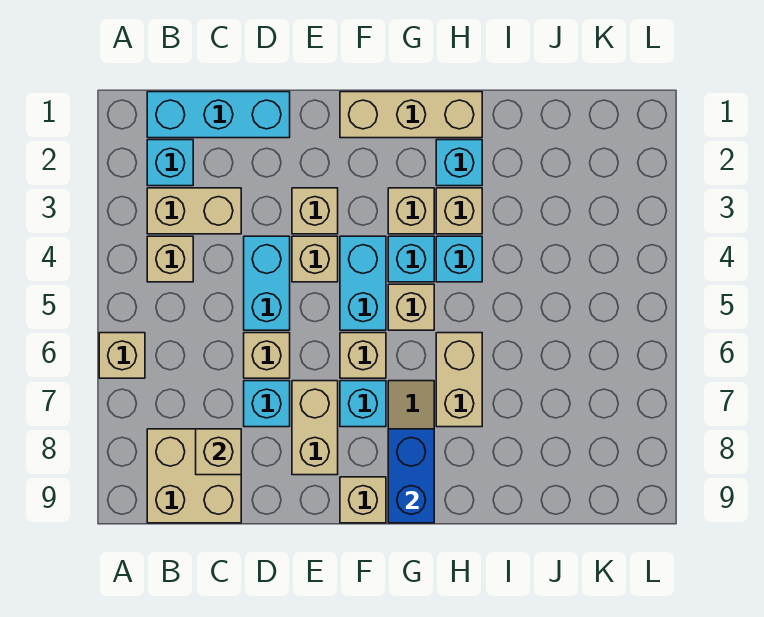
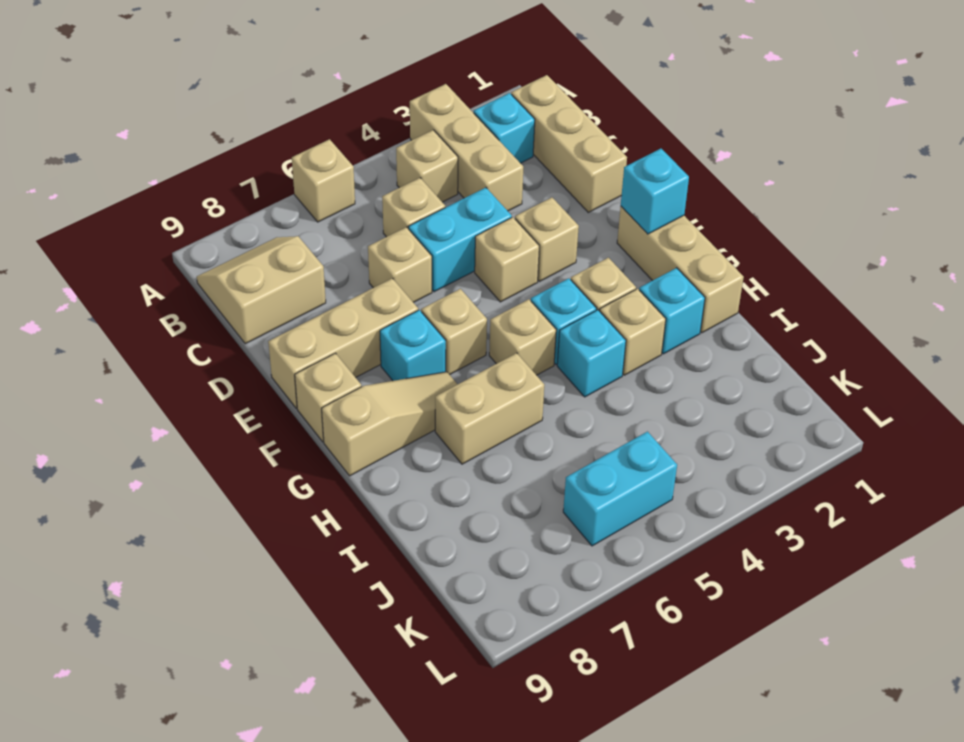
cyan 1x3 brick [147,92,290,138] -> tan 1x3 brick [511,75,627,212]
tan 1x2 brick [147,188,241,234] -> tan 1x3 brick [410,84,523,211]
tan 2x2 brick [147,429,241,523] -> tan 2x2 slope [197,236,326,344]
tan 1x1 brick [196,429,241,475] -> tan 1x1 brick moved to [382,178,445,237]
cyan 1x1 brick [244,381,290,427] -> cyan 1x1 brick moved to [621,149,689,234]
tan 1x2 brick [292,381,338,475] -> tan 1x3 brick [268,278,418,408]
cyan 1x2 brick [340,236,386,330] -> cyan 1x2 brick moved to [563,432,677,546]
blue 1x2 brick [388,429,434,523] -> none

